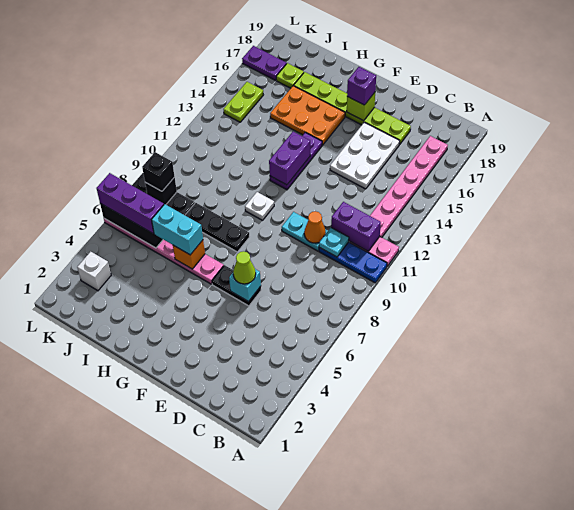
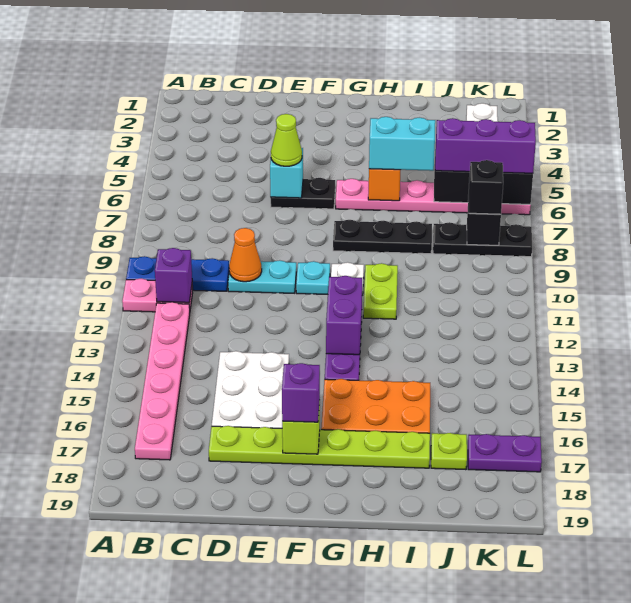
purple 1x2 brick [331,202,381,251] -> purple 1x1 brick [155,248,192,303]
cyan 1x1 plate [319,228,349,257] -> cyan 1x1 plate moved to [296,261,330,294]
lime 1x2 plate [224,82,263,122] -> lime 1x2 plate moved to [363,263,398,319]

